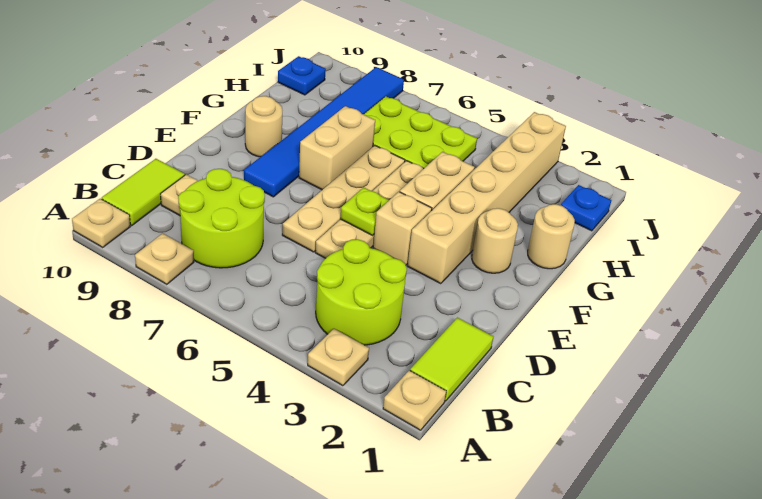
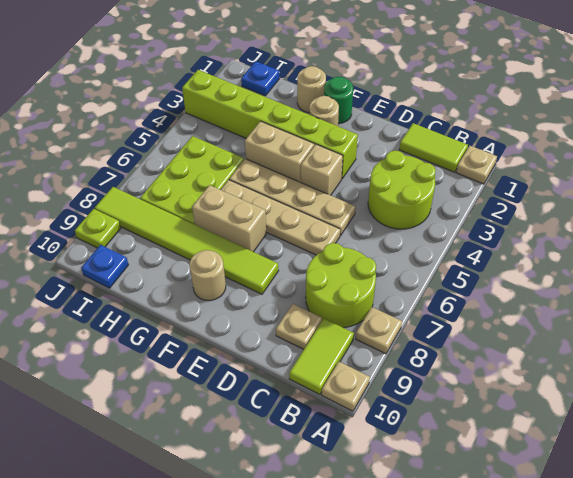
tan 1x1 plate [308,329,369,386] -> none
lime 1x2 tile [102,159,185,226] -> lime 1x2 tile turned to [289,319,354,394]
tan 1x6 brick [407,112,566,284] -> lime 1x6 brick [182,70,358,179]
lime 1x1 plate [340,187,389,235] -> lime 1x1 plate moved to [75,209,121,248]
blue 1x6 tile [244,67,404,197] -> lime 1x6 tile [95,187,279,294]
none -> green 1x1 round brick [324,77,353,124]

